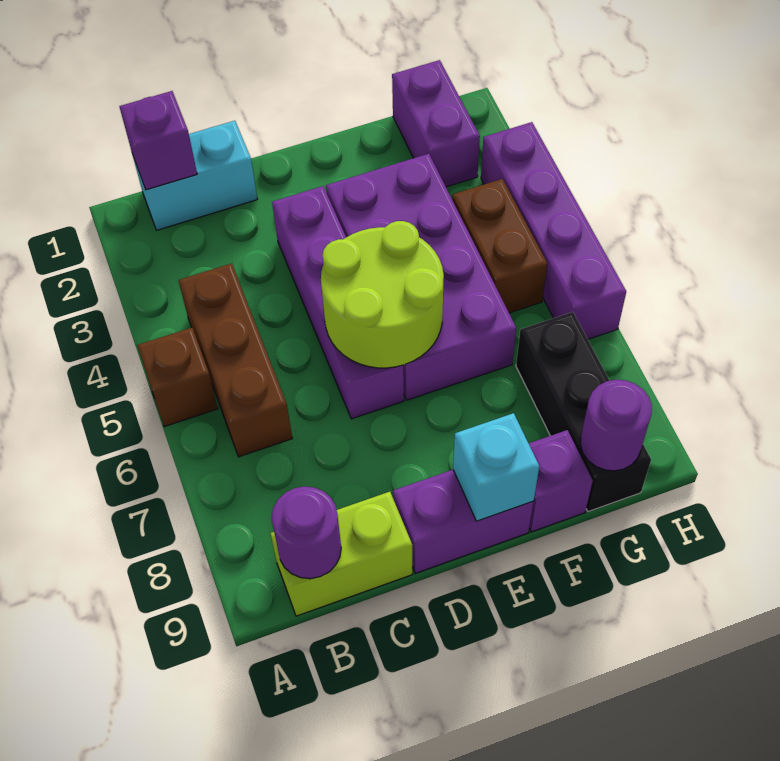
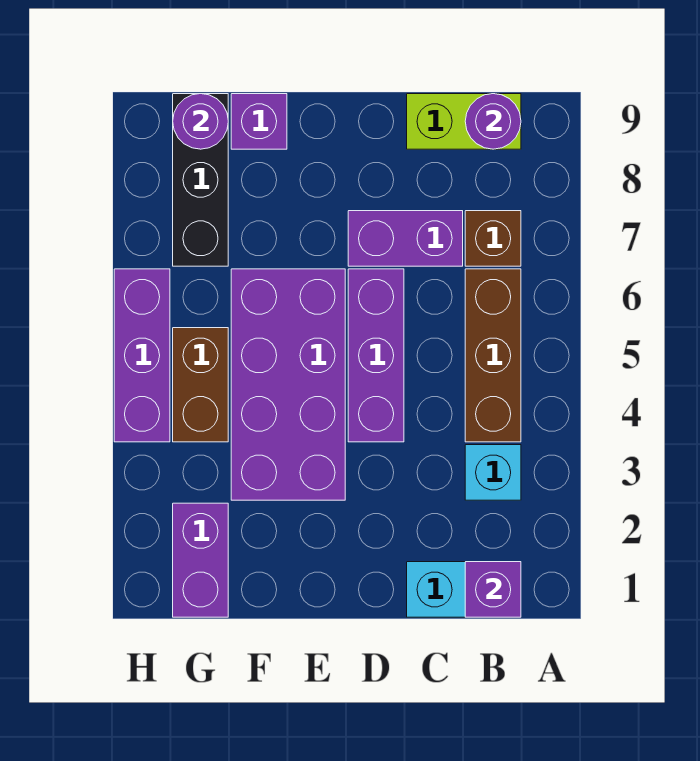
brown 1x1 brick [137,328,218,427] -> brown 1x1 brick moved to [465,211,521,266]
purple 1x4 brick [272,186,404,419] -> purple 1x3 brick [348,269,404,442]
lime 2x2 round brick [321,221,444,368] -> none
purple 1x2 brick [393,470,534,573] -> purple 1x2 brick moved to [348,211,463,266]
cyan 1x1 brick [453,413,539,521] -> cyan 1x1 brick moved to [465,445,521,500]
purple 1x4 brick [481,122,626,339] -> purple 1x3 brick [114,269,170,442]

